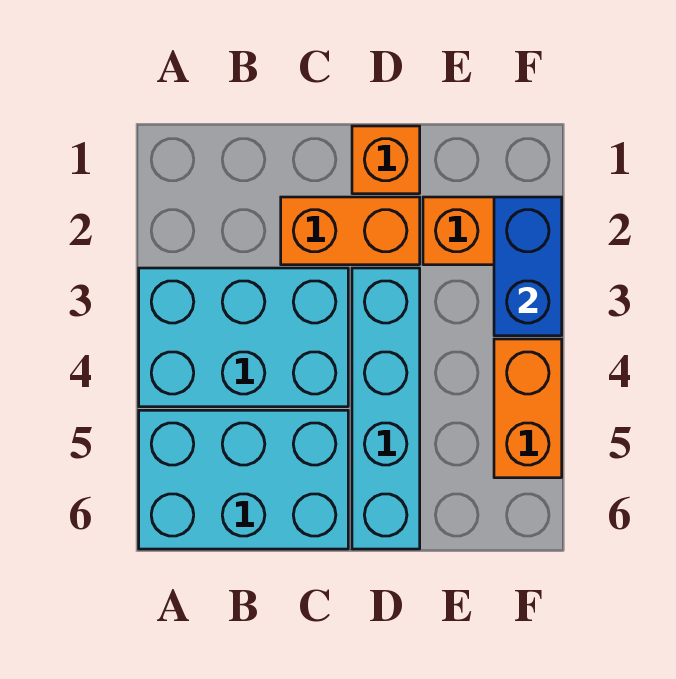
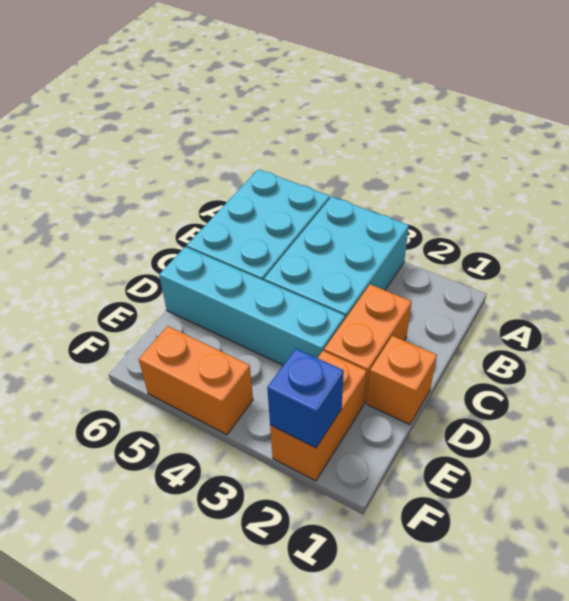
blue 1x2 brick [494,197,562,336] -> blue 1x1 brick [267,349,344,448]

